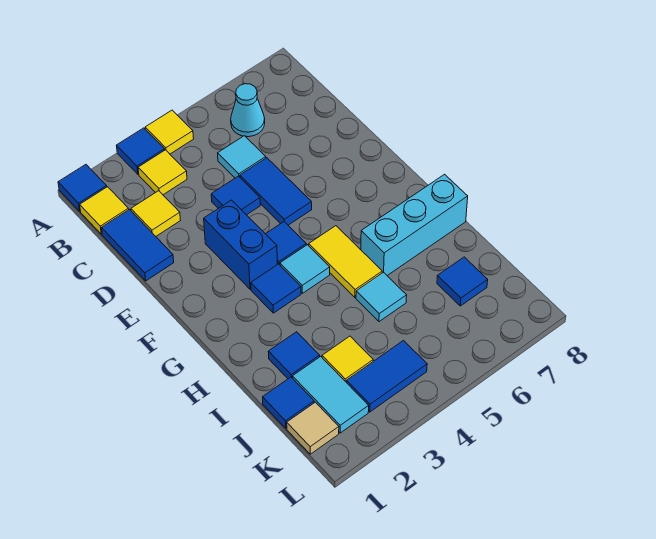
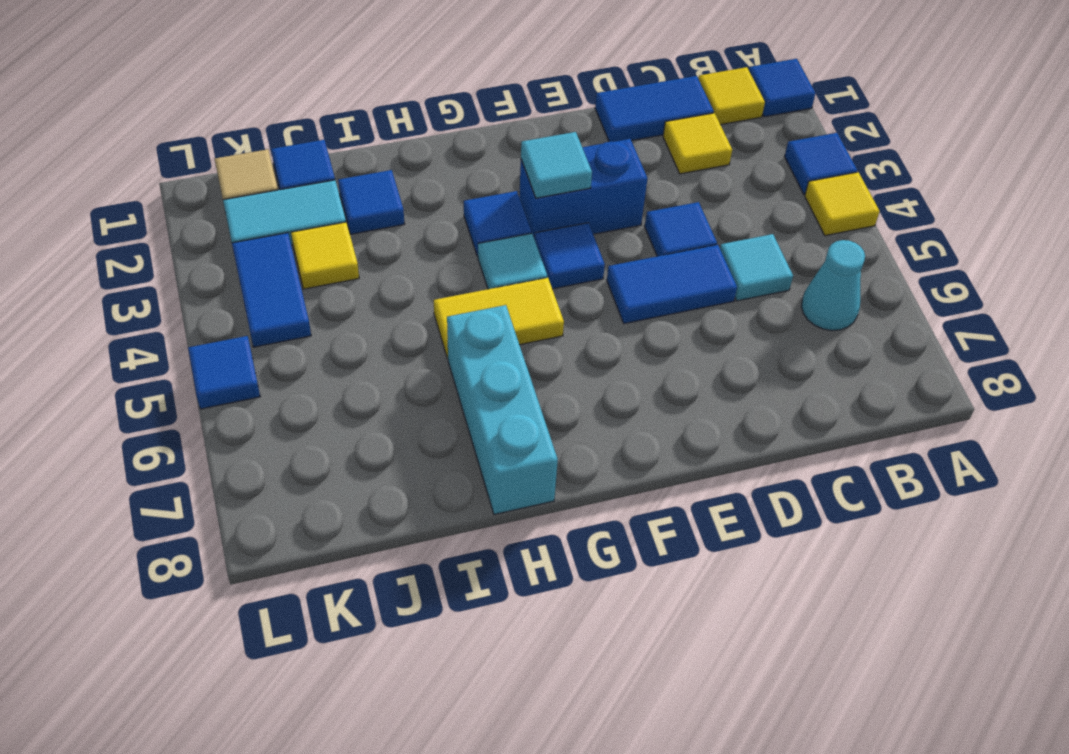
yellow 1x1 tile [138,150,187,195] -> none
cyan 1x1 tile [356,272,407,322] -> cyan 1x1 tile moved to [521,132,592,198]
blue 1x1 tile [437,257,488,306] -> blue 1x1 tile moved to [188,336,260,409]

